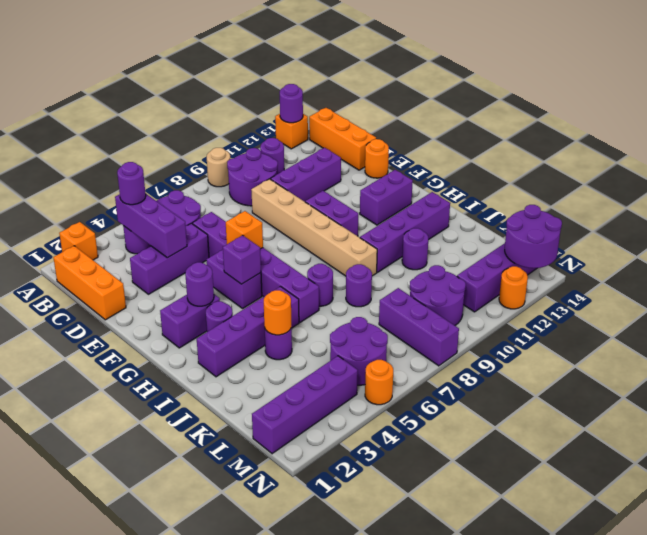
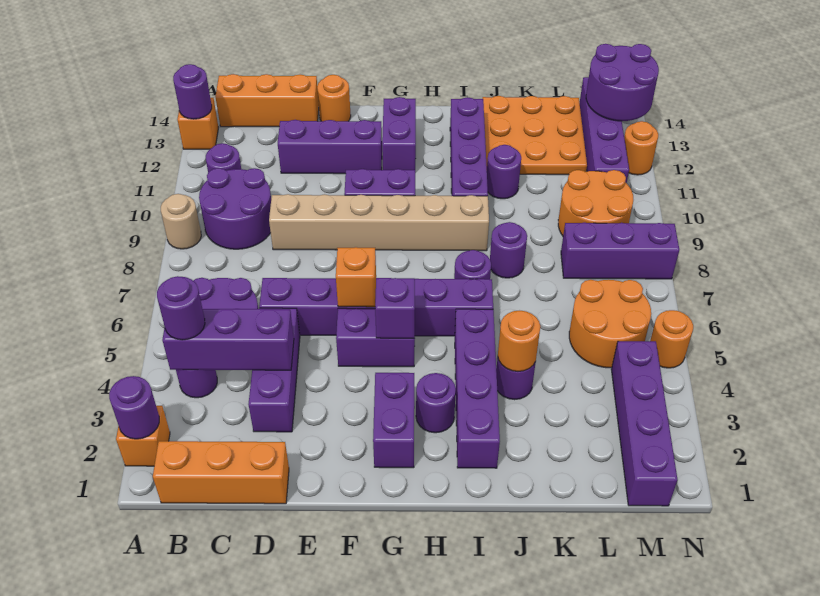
purple 1x3 brick [271,148,341,202] -> purple 1x3 brick turned to [278,120,382,174]
purple 1x1 round brick [185,262,214,306] -> purple 1x1 round brick moved to [109,376,159,439]
none -> orange 3x3 plate [482,96,587,175]
purple 2x2 round brick [330,317,388,385] -> orange 2x2 round brick [569,280,651,368]
purple 2x2 round brick [410,265,466,325] -> orange 2x2 round brick [558,170,633,236]

